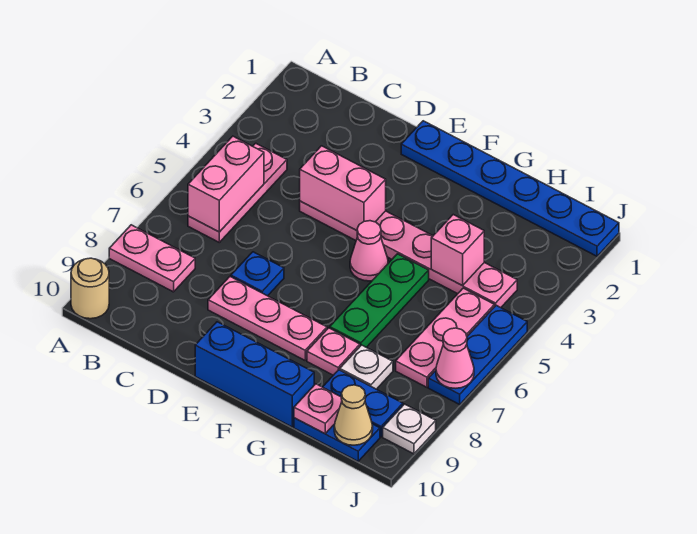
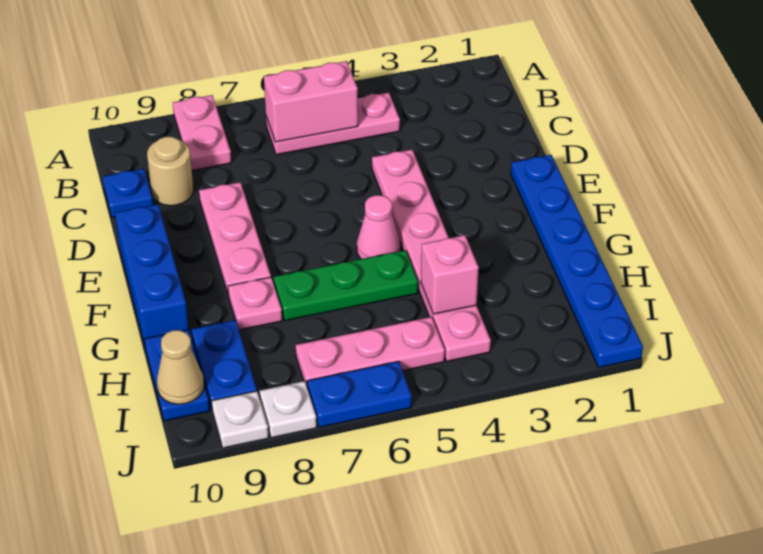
tan 1x1 round brick [71,258,109,319] -> tan 1x1 round brick moved to [147,137,194,206]
pink 1x2 brick [300,146,386,231] -> none
blue 1x1 plate [231,252,284,296] -> blue 1x1 plate moved to [103,169,153,218]
white 1x1 plate [340,345,393,389] -> white 1x1 plate moved to [260,381,317,438]
pink 1x1 plate [294,384,342,434] -> none
blue 1x3 plate [428,305,527,404] -> blue 1x2 plate [307,361,412,427]
pink 1x1 cone [436,328,474,388] -> none

